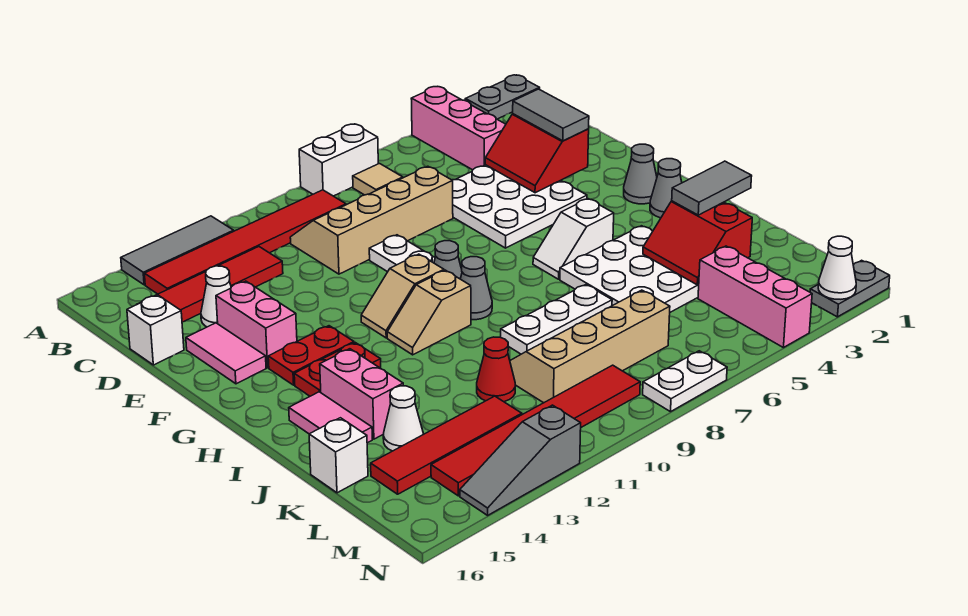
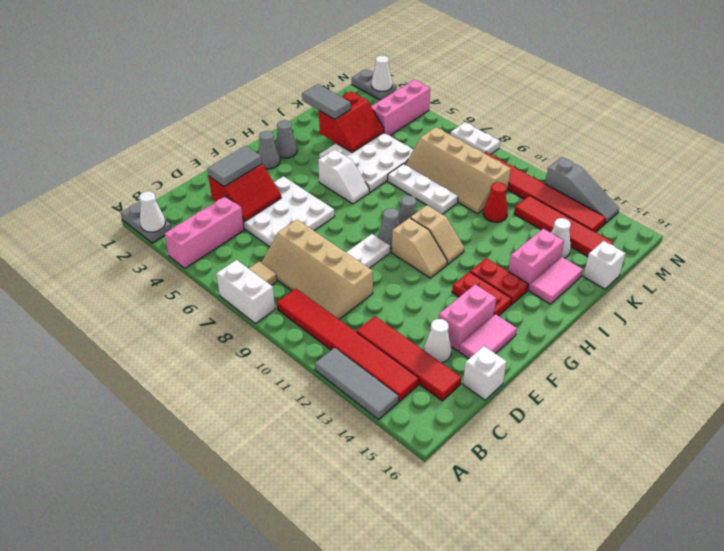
none -> white 1x1 cone [139,191,165,232]

